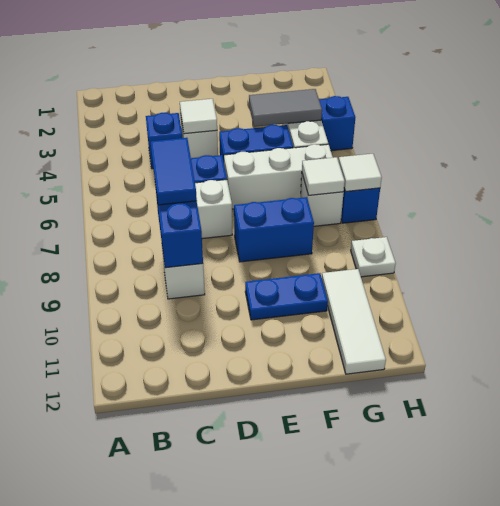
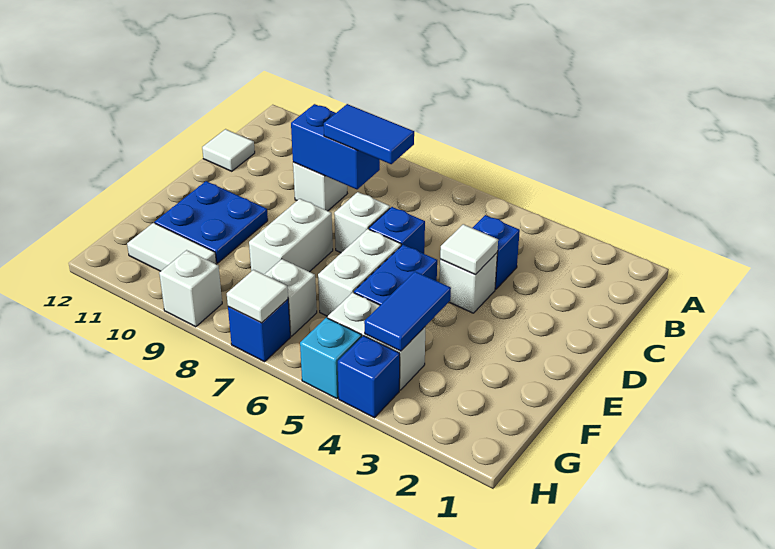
white 1x3 brick [224,144,333,209] -> white 1x2 brick [318,229,401,316]
blue 1x2 brick [234,197,314,262] -> white 1x2 brick [249,199,333,274]
blue 1x2 plate [245,273,328,320] -> blue 2x2 plate [155,181,268,263]
grey 1x2 tile [249,89,322,127] -> blue 1x2 tile [364,272,451,351]
white 1x1 tile [302,157,345,195] -> white 1x1 tile moved to [202,129,255,171]
white 1x3 tile [322,269,386,374] -> white 1x2 tile [127,223,216,271]
none -> cyan 1x1 brick [300,318,362,399]
white 1x1 plate [351,237,396,277] -> white 1x1 brick [159,250,222,327]

